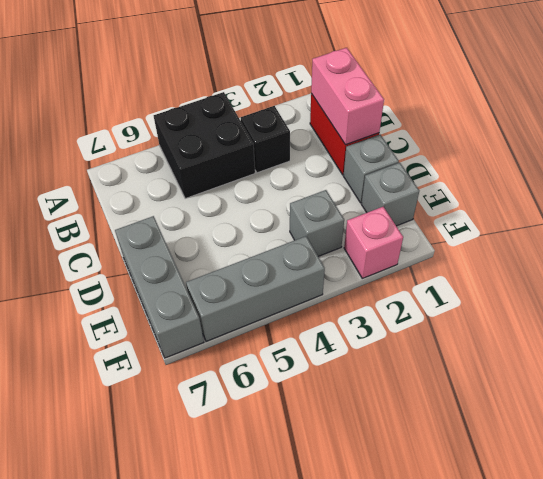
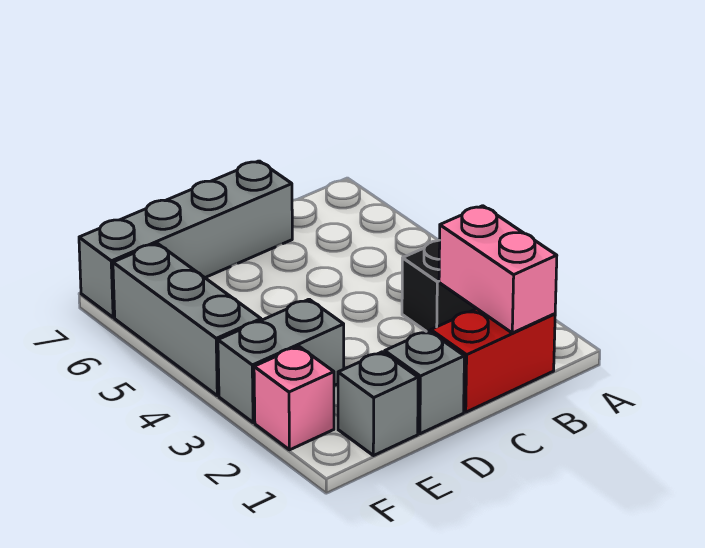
black 2x2 brick [154,92,255,199] -> none
pink 1x2 brick [311,48,384,145] -> pink 1x2 brick turned to [439,206,557,333]
grey 1x3 brick [115,216,204,358] -> grey 1x4 brick [79,161,292,318]
grey 1x1 brick [290,190,344,256] -> grey 1x2 brick [218,299,344,423]

